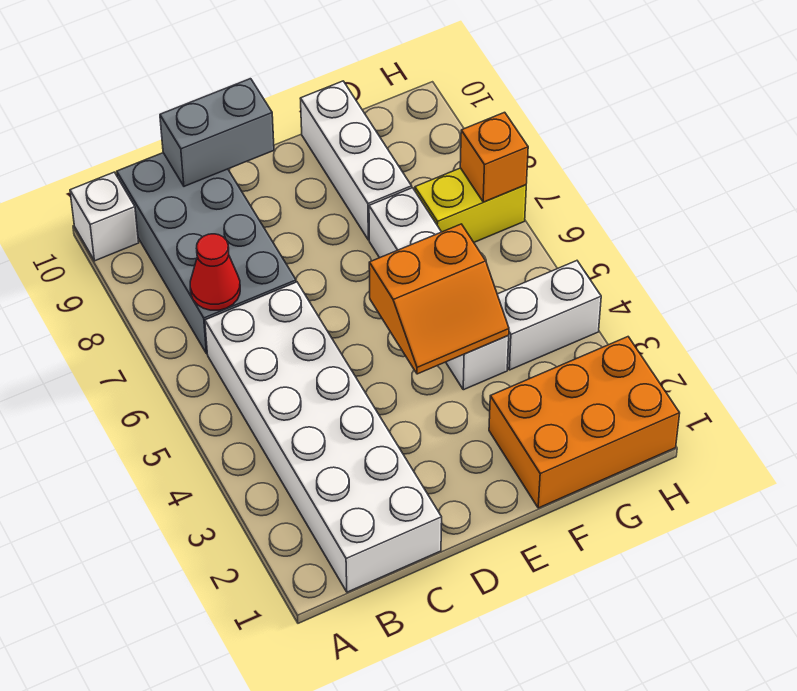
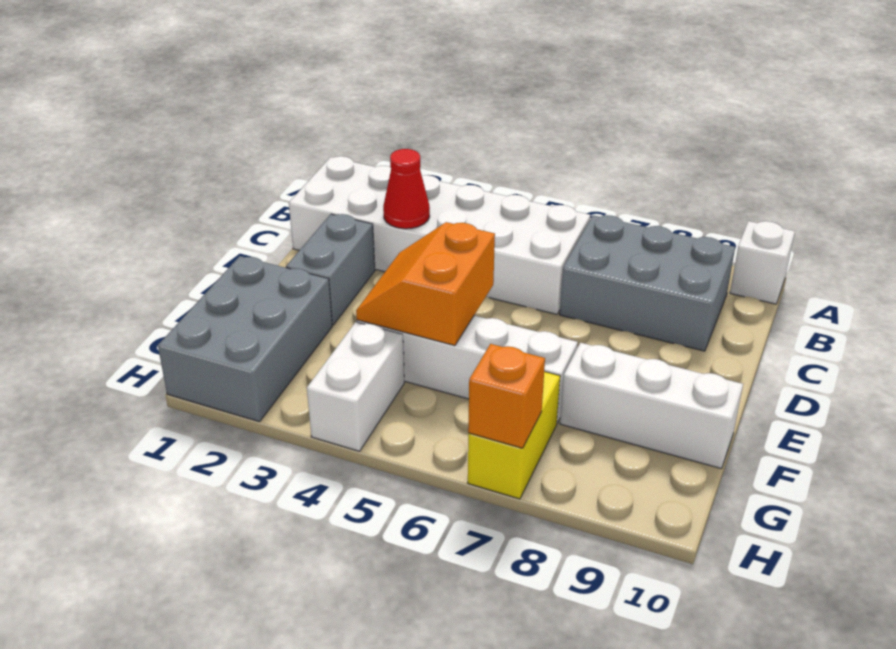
grey 2x4 brick [117,153,296,354] -> grey 2x3 brick [560,215,735,351]
red 1x1 cone [190,234,240,310] -> red 1x1 cone moved to [383,149,430,229]
grey 1x2 brick [160,79,274,186] -> grey 1x2 brick moved to [286,214,375,325]
orange 2x3 brick [489,337,680,508] -> grey 2x3 brick [158,256,332,422]

